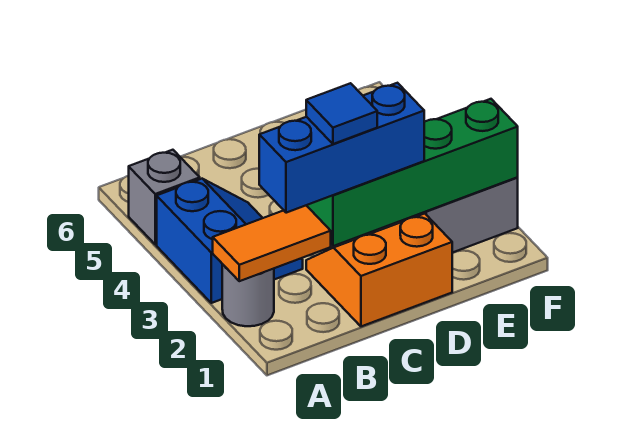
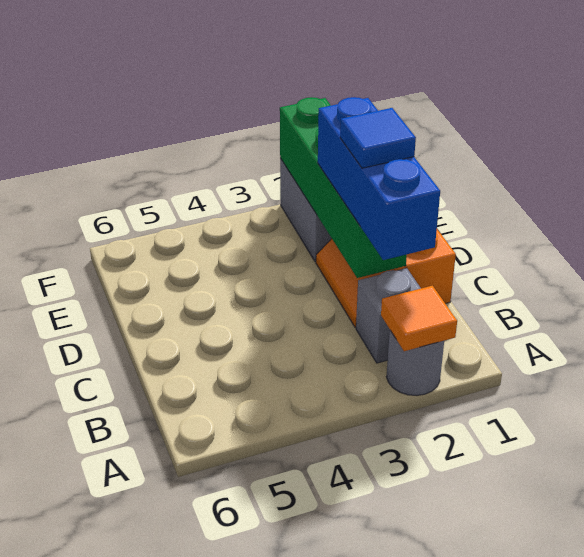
orange 1x2 tile [213,205,331,281] -> orange 1x1 tile [381,286,457,351]
blue 2x2 slope [157,179,303,303] -> none
grey 1x1 brick [129,150,200,244] -> grey 1x1 brick moved to [356,268,421,363]

